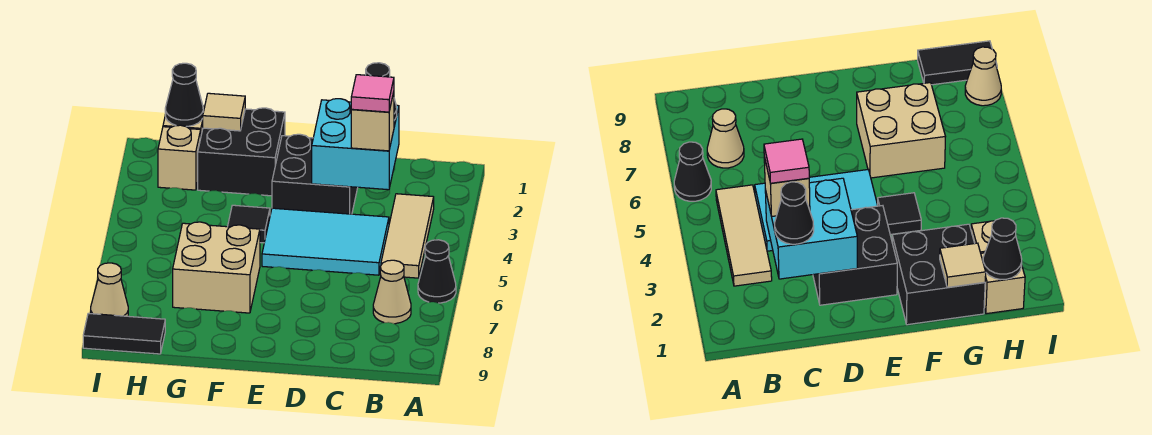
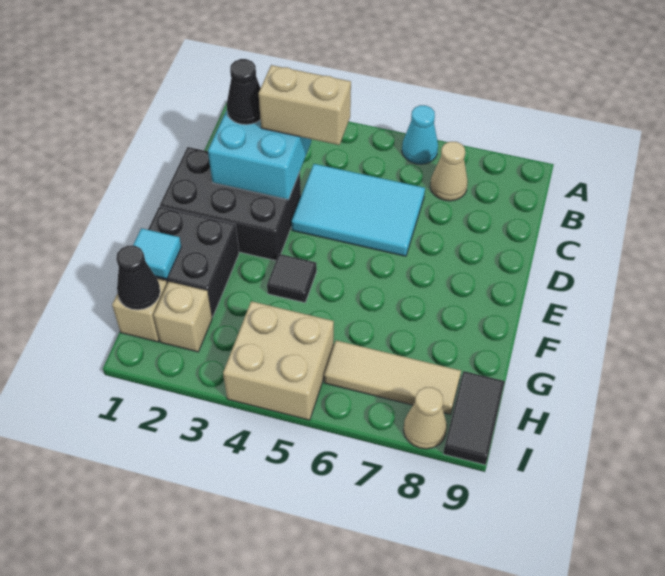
black 1x1 cone [418,240,456,303] -> cyan 1x1 cone [402,105,438,164]
tan 1x3 tile [381,194,434,278] -> tan 1x3 tile moved to [324,340,461,414]
tan 1x1 brick [351,92,394,151] -> tan 1x2 brick [259,65,351,145]
pink 1x1 tile [351,75,394,112] -> none
cyan 2x3 tile [262,208,389,275] -> cyan 2x3 tile turned to [292,164,425,256]
black 2x2 brick [272,134,358,214] -> black 2x3 brick [160,147,301,261]
tan 2x2 brick [173,222,260,313] -> tan 2x2 brick moved to [223,301,334,420]
tan 1x1 tile [203,93,245,131] -> cyan 1x1 tile [133,228,181,279]

